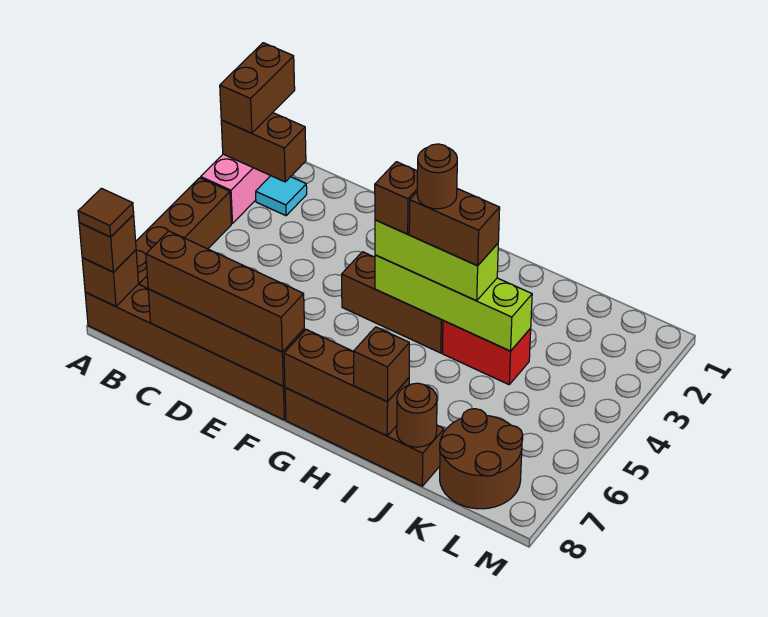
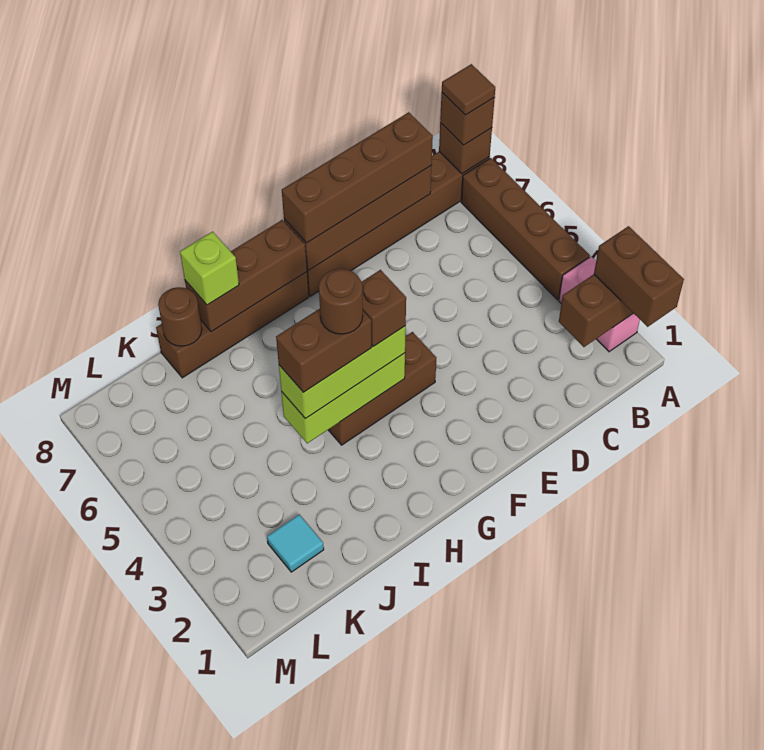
cyan 1x1 tile [256,176,307,216] -> cyan 1x1 tile moved to [267,515,324,572]
lime 1x4 brick [375,255,532,351] -> lime 1x3 brick [281,353,405,443]
red 1x2 brick [442,321,531,385] -> none
brown 1x1 brick [354,327,409,402] -> lime 1x1 brick [180,232,239,305]
brown 2x2 round brick [440,409,523,509] -> none

